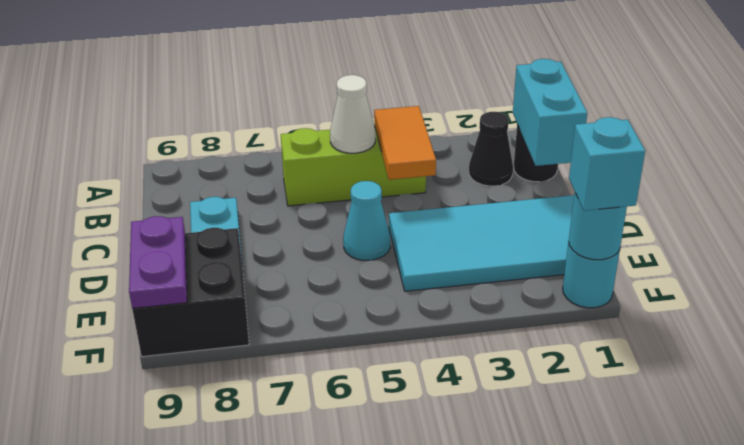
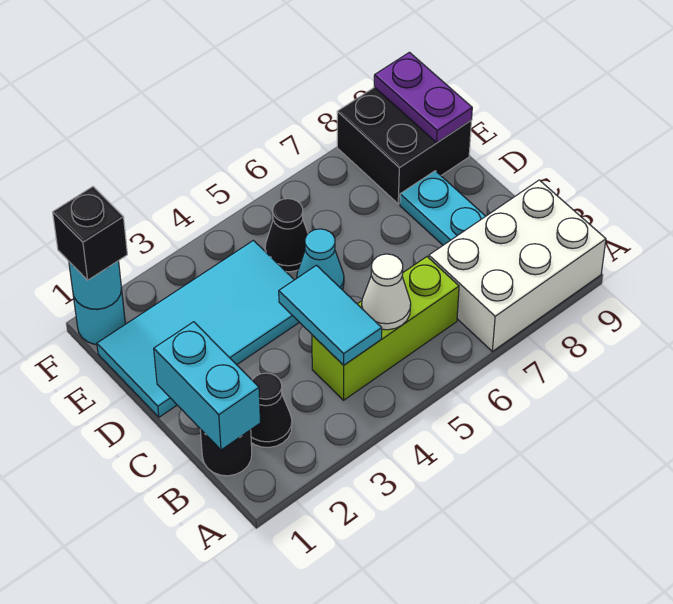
none -> white 2x3 brick [429,180,606,351]
orange 1x2 tile [374,106,436,180] -> cyan 1x2 tile [279,265,382,365]
none -> black 1x1 cone [265,199,308,272]
cyan 1x1 brick [569,117,645,211] -> black 1x1 brick [53,187,127,280]

